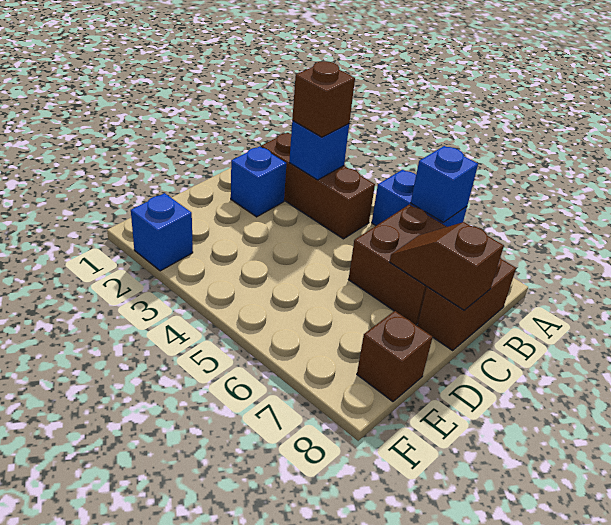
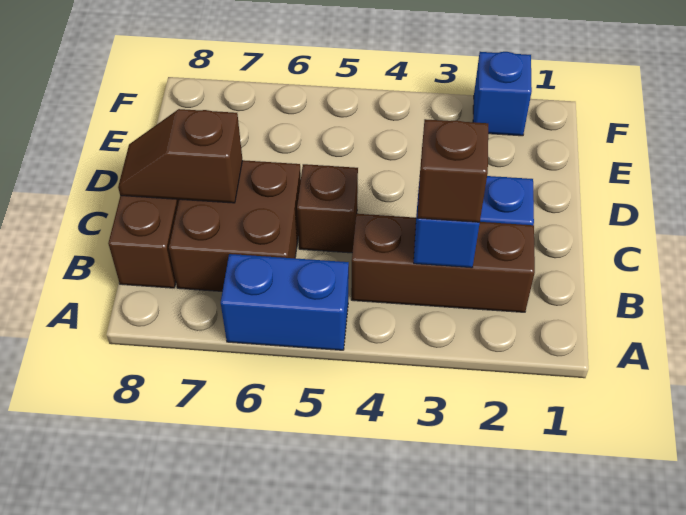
blue 1x1 brick [411,146,478,222] -> none
brown 1x2 slope [390,222,504,310] -> brown 1x2 slope turned to [118,109,242,203]
brown 1x1 brick [357,311,433,401] -> brown 1x1 brick moved to [297,164,358,253]

